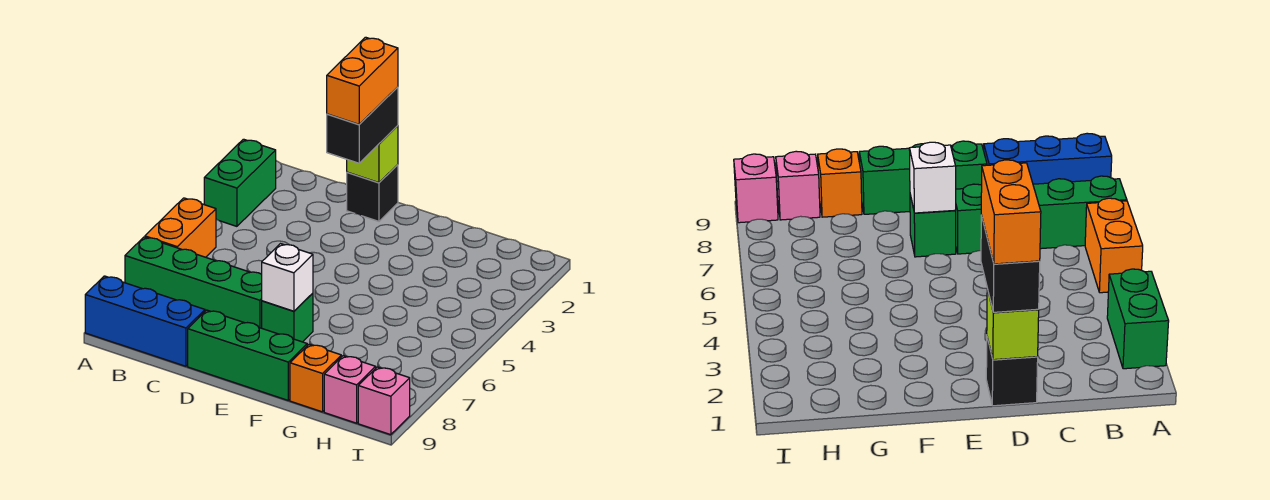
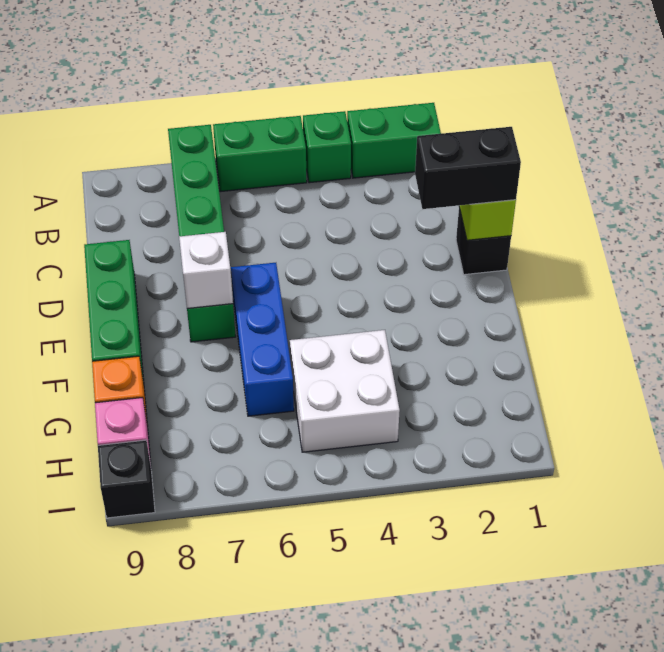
none -> green 1x1 brick [303,111,351,183]
orange 1x2 brick [145,198,216,257] -> green 1x2 brick [213,116,307,192]
blue 1x3 brick [85,276,205,366] -> blue 1x3 brick moved to [231,263,294,416]
orange 1x2 brick [327,37,398,124] -> none
none -> white 2x2 brick [290,330,400,452]
pink 1x1 brick [358,367,410,435] -> black 1x1 brick [98,440,155,518]

